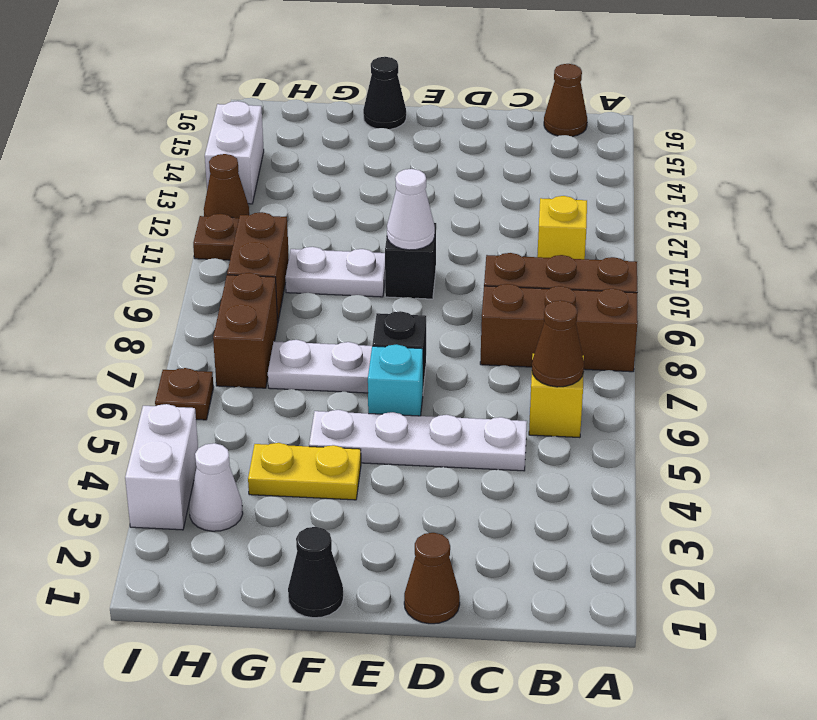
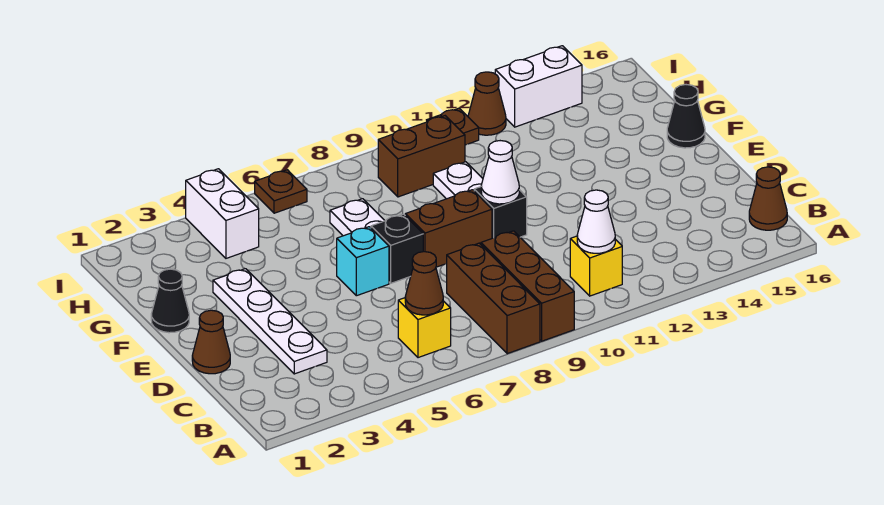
white 1x4 plate [309,410,527,471] -> white 1x4 plate moved to [213,269,327,374]
yellow 1x2 plate [248,443,361,500] -> none
white 1x1 cone [189,443,243,531] -> white 1x1 cone moved to [577,190,615,253]
brown 1x2 brick [213,273,278,388] -> brown 1x2 brick moved to [405,190,492,267]
white 1x2 brick [125,404,198,530] -> white 1x2 brick turned to [186,169,259,258]

